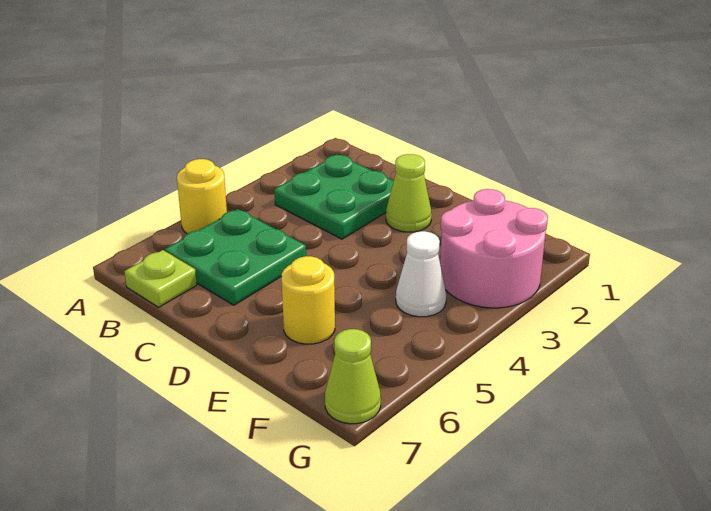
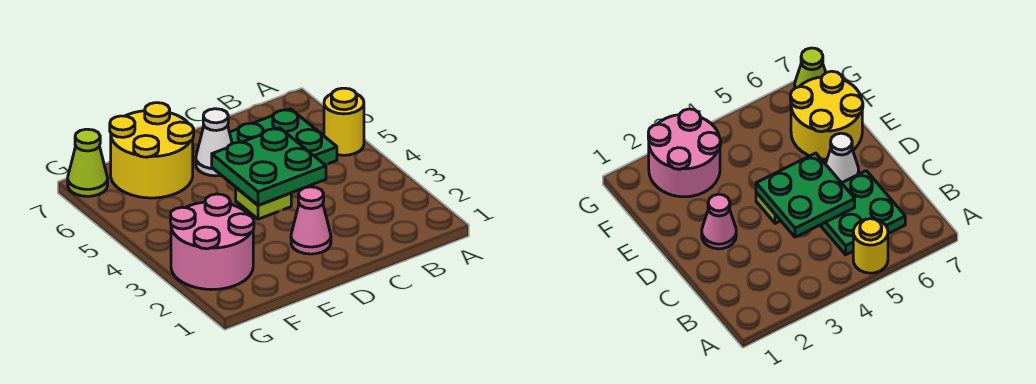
green 2x2 plate [274,155,394,239] -> green 2x2 plate moved to [212,128,326,205]
lime 1x1 plate [124,250,197,307] -> lime 1x1 plate moved to [236,188,291,219]
lime 1x1 cone [386,154,432,232] -> pink 1x1 cone [291,187,331,254]
yellow 1x1 round brick [282,256,335,344] -> yellow 2x2 round brick [110,103,194,198]
white 1x1 cone [396,231,446,317] -> white 1x1 cone moved to [196,109,232,176]

